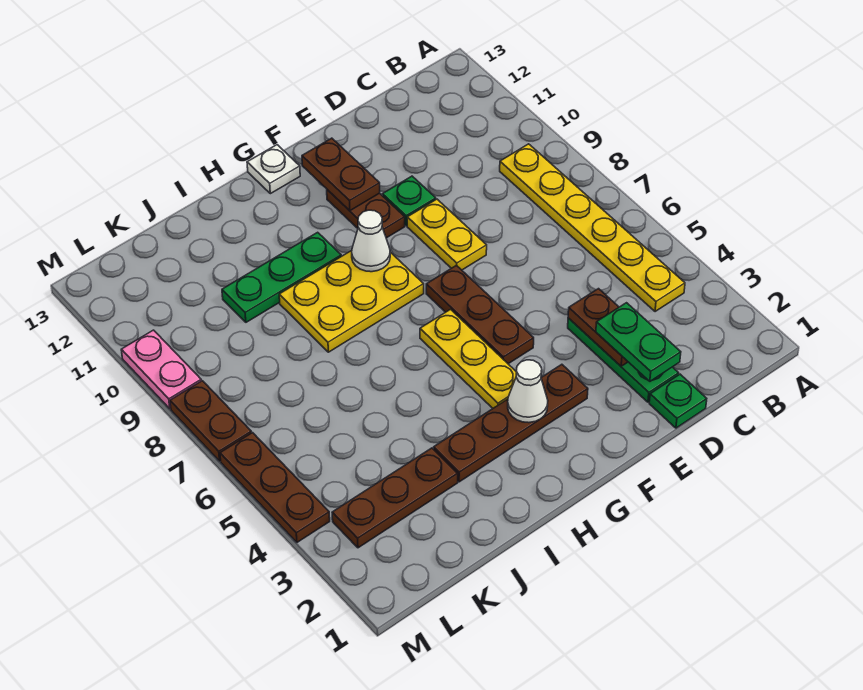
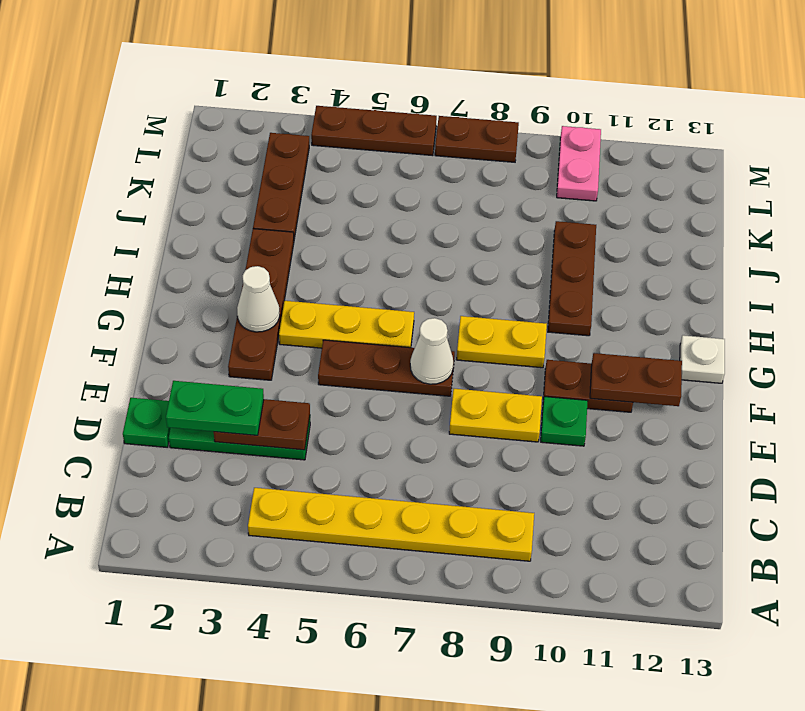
yellow 2x3 plate [279,251,424,352] -> yellow 1x2 plate [456,316,547,368]
white 1x1 cone [352,210,390,272] -> white 1x1 cone moved to [410,318,453,384]
green 1x3 plate [222,232,341,322] -> brown 1x3 plate [548,221,596,336]
pink 1x2 plate [121,330,201,409] -> pink 1x2 plate turned to [557,126,601,201]

